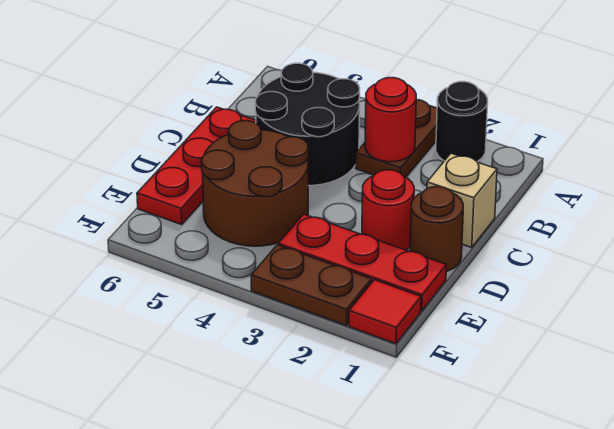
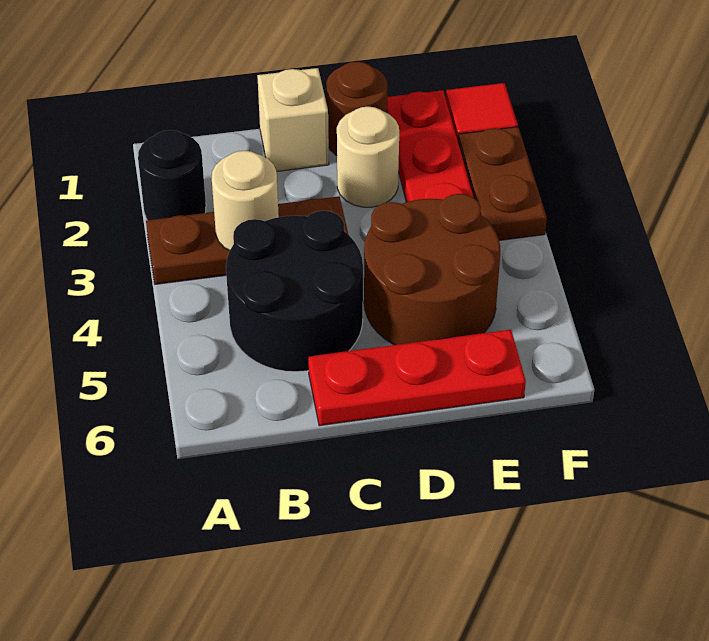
brown 1x2 plate [356,99,437,177] -> brown 1x3 plate [146,196,348,284]
red 1x1 round brick [365,78,416,162] -> tan 1x1 round brick [212,151,279,251]
red 1x1 round brick [362,170,414,250] -> tan 1x1 round brick [337,107,399,207]

